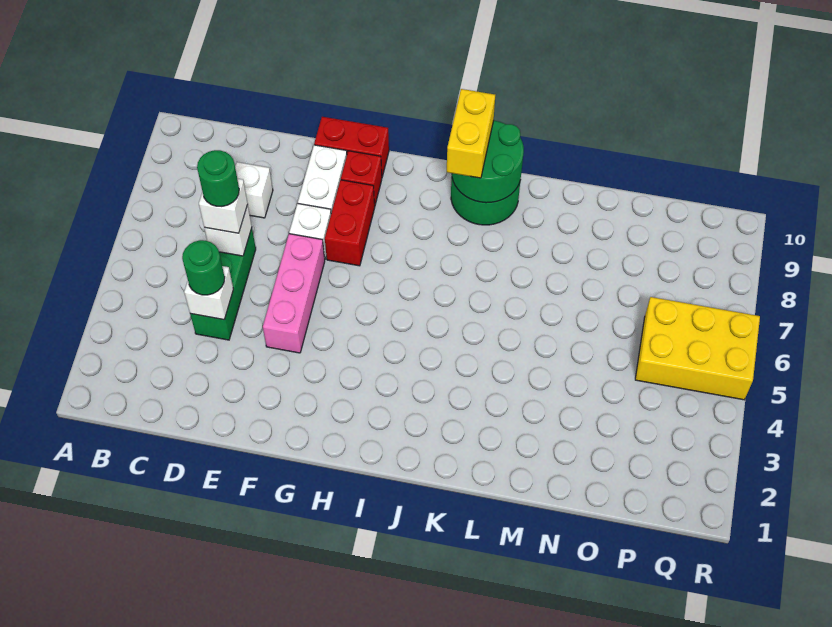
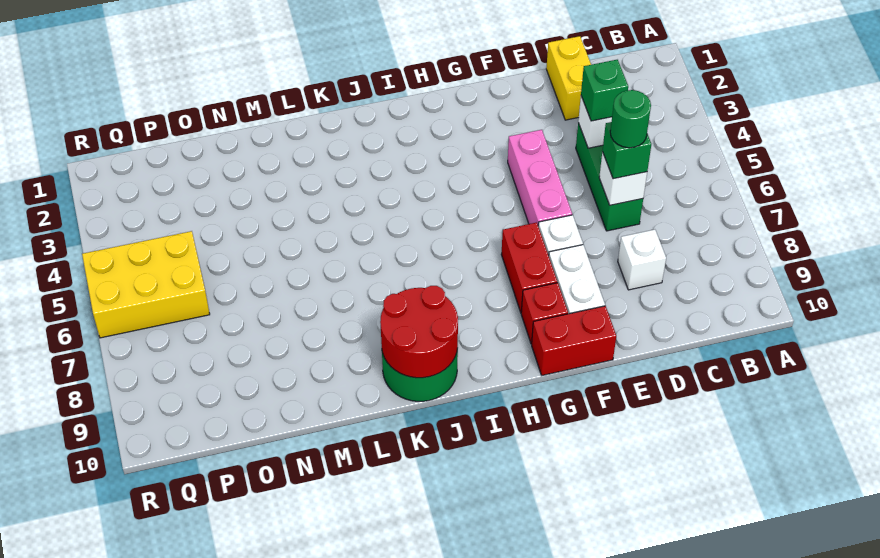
green 1x1 round brick [182,240,225,295] -> green 1x1 brick [581,60,628,121]
white 1x1 brick [199,178,248,233] -> green 1x1 brick [602,122,651,179]
green 2x2 round brick [452,120,524,203] -> red 2x2 round brick [380,286,458,378]
yellow 1x2 brick [447,89,495,178] -> yellow 1x2 brick moved to [546,36,591,120]

